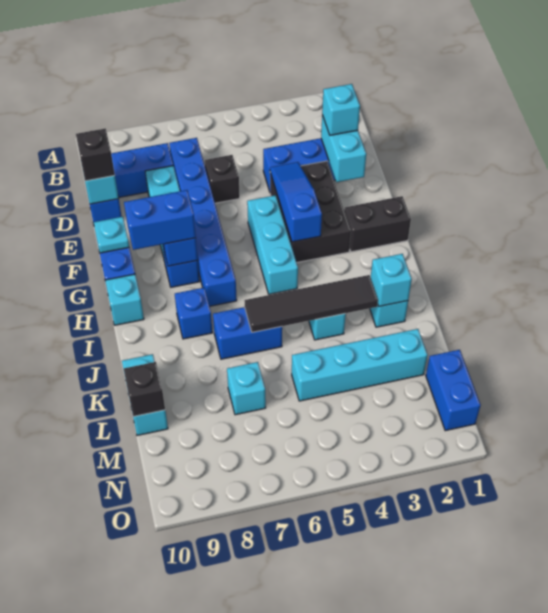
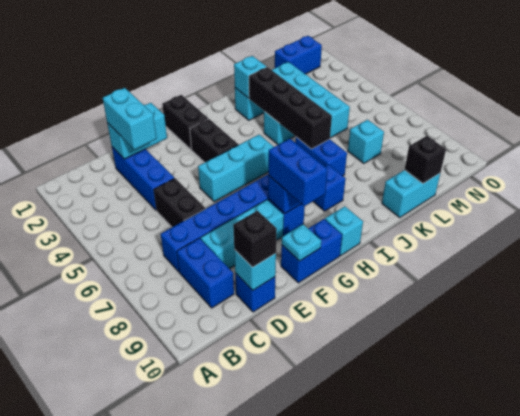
cyan 1x1 brick [322,84,360,135] -> cyan 1x2 brick [103,88,157,150]
black 1x1 brick [205,155,240,203] -> black 1x2 brick [154,178,205,227]
black 2x3 brick [270,161,351,263] -> black 1x2 brick [190,119,238,162]
blue 1x3 slope [270,162,322,242] -> none
black 1x4 tile [244,275,378,332] -> black 1x4 brick [249,67,332,149]

